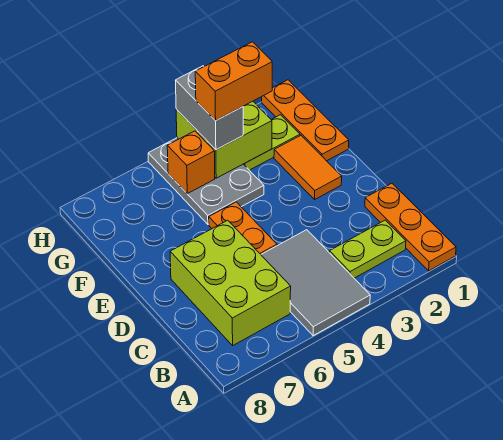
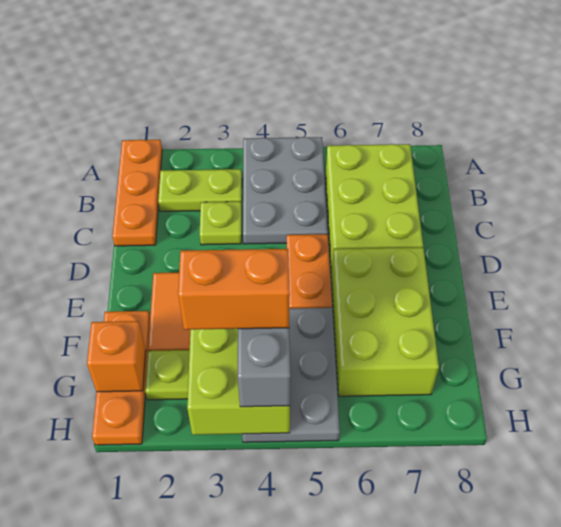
grey 2x3 tile [261,230,370,336] -> grey 2x3 plate [243,137,328,244]
none -> lime 1x1 plate [200,202,242,245]
none -> lime 2x3 brick [331,248,439,396]
orange 1x1 brick [167,131,215,194] -> orange 1x1 brick moved to [87,321,146,392]

